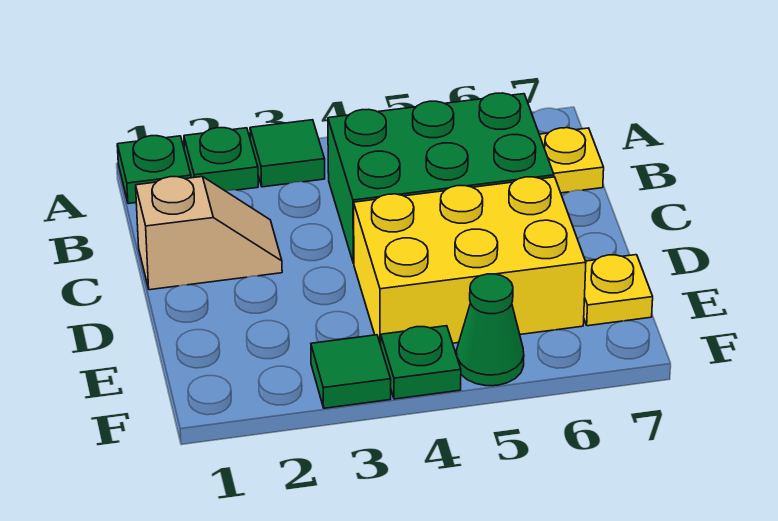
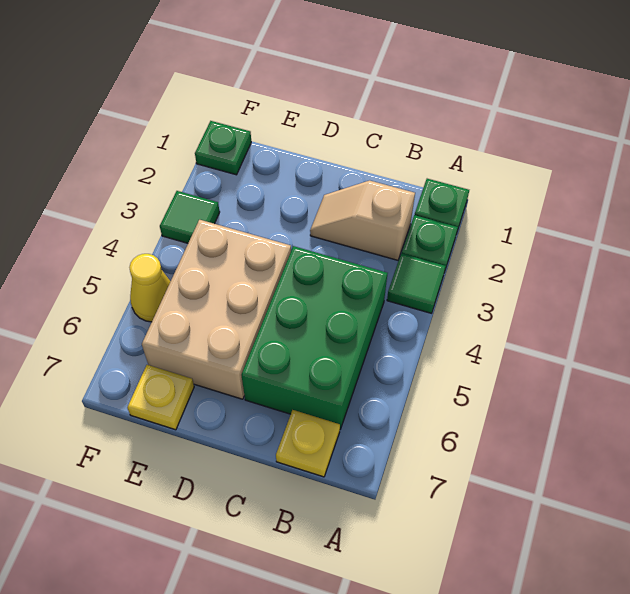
tan 1x2 slope [136,177,282,290] -> tan 1x2 slope turned to [310,181,415,260]
yellow 2x3 brick [354,177,586,345] -> tan 2x3 brick [142,220,291,399]
green 1x1 plate [381,326,461,399] -> green 1x1 plate moved to [195,121,251,175]
green 1x1 cone [456,274,524,386] -> yellow 1x1 cone [129,254,171,322]

